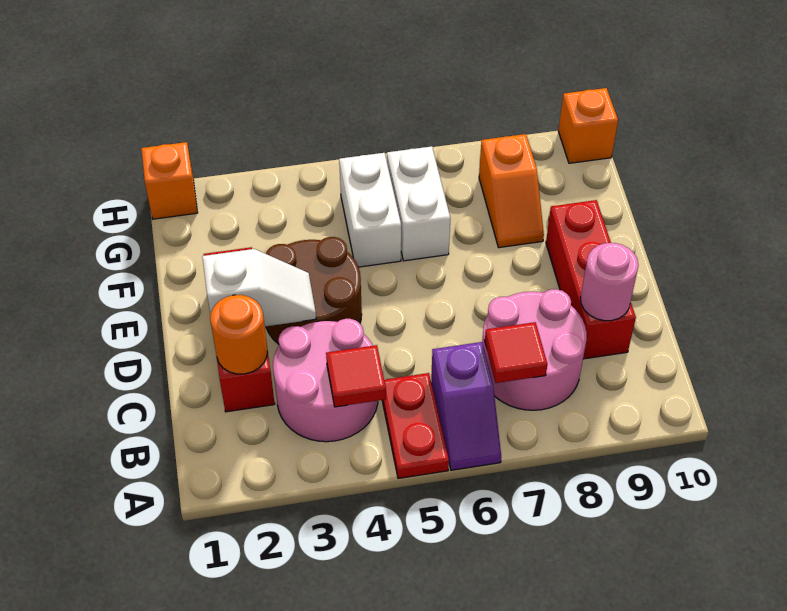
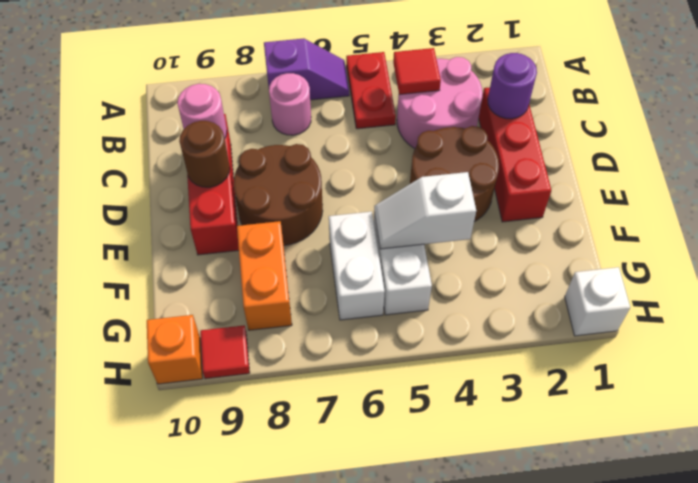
purple 1x2 slope [431,342,501,470] -> purple 1x2 slope turned to [264,38,349,100]
pink 2x2 round brick [482,289,587,410] -> pink 1x1 round brick [269,73,311,135]
red 1x1 tile [485,322,548,383] -> red 1x1 tile moved to [200,325,250,379]
orange 1x1 round brick [210,295,267,374] -> purple 1x1 round brick [488,53,537,119]
white 1x2 slope [202,249,316,327] -> white 1x2 slope moved to [374,172,476,249]
none -> brown 2x2 round brick [234,144,323,246]
none -> brown 1x1 round brick [179,121,230,187]
orange 1x2 slope [479,134,544,248] -> orange 1x2 brick [237,221,292,330]
orange 1x1 brick [141,142,198,219] -> white 1x1 brick [565,267,630,336]

